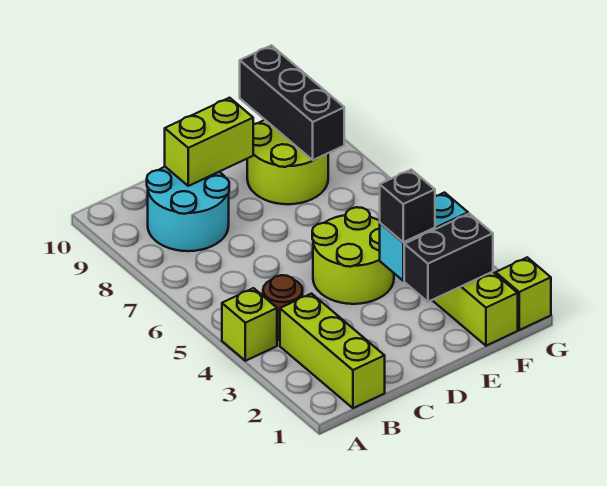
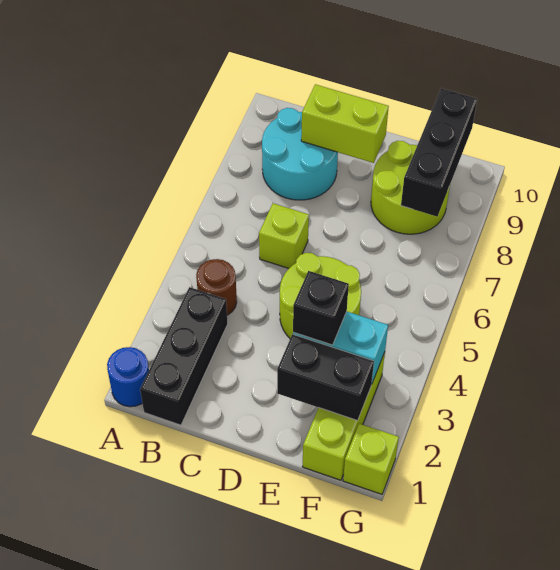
none -> blue 1x1 round brick [107,347,149,407]
lime 1x1 brick [222,288,277,361] -> lime 1x1 brick moved to [259,203,309,268]
lime 1x3 brick [280,294,385,408] -> black 1x3 brick [140,287,228,425]

